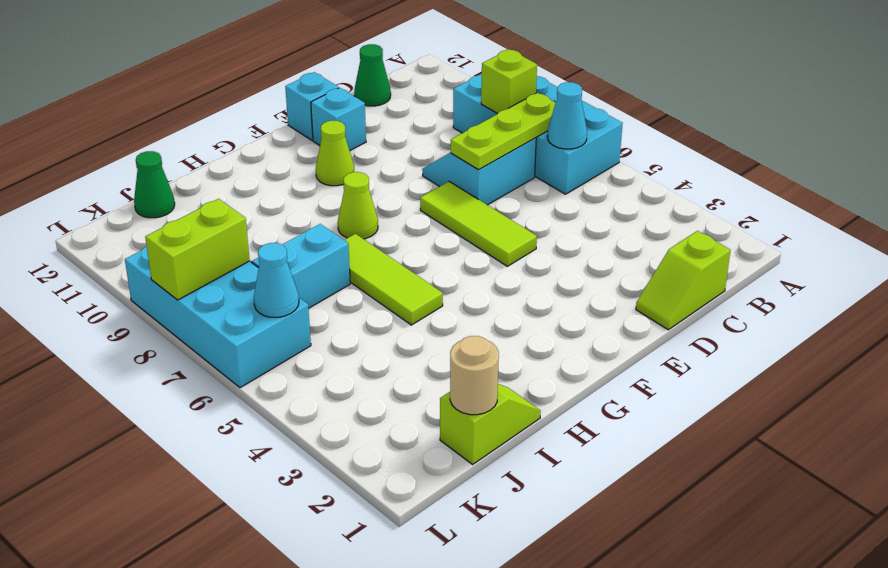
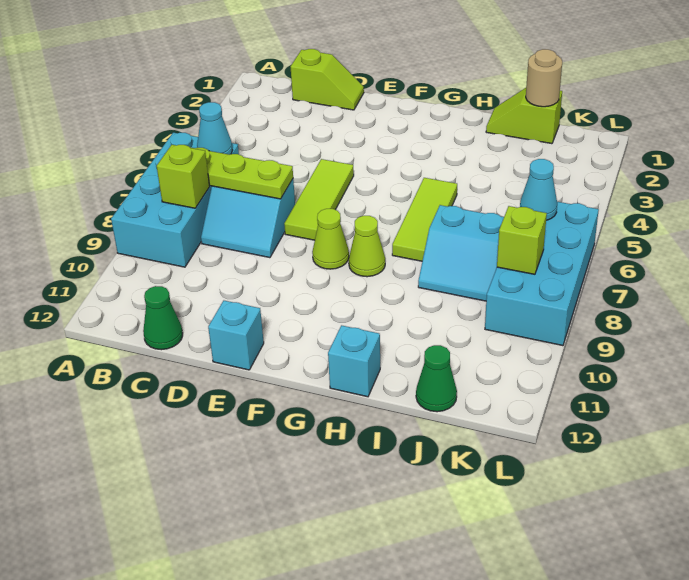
cyan 1x1 brick [311,88,366,151] -> cyan 1x1 brick moved to [328,325,380,397]
lime 1x1 cone [316,121,354,186] -> lime 1x1 cone moved to [312,209,349,269]
lime 1x2 brick [145,199,250,300] -> lime 1x1 brick [497,206,547,274]

